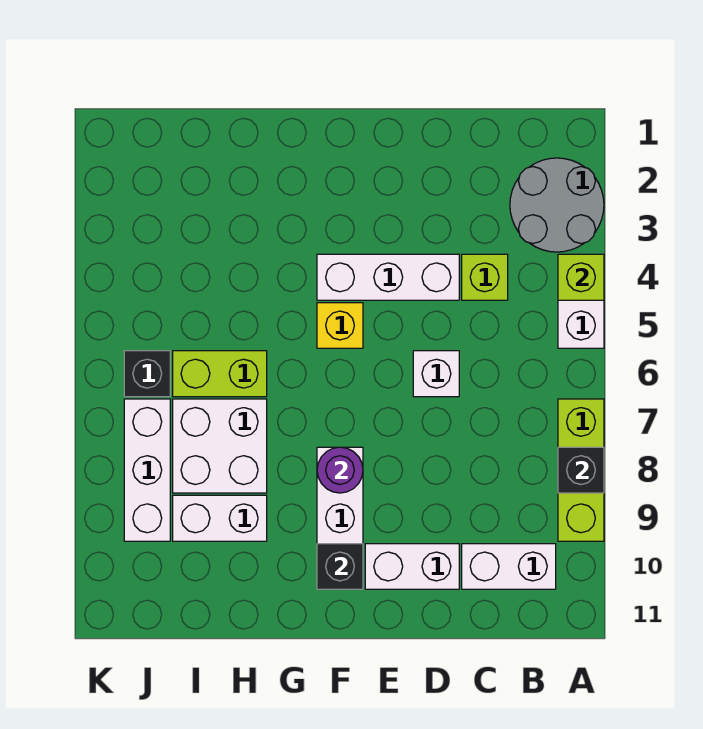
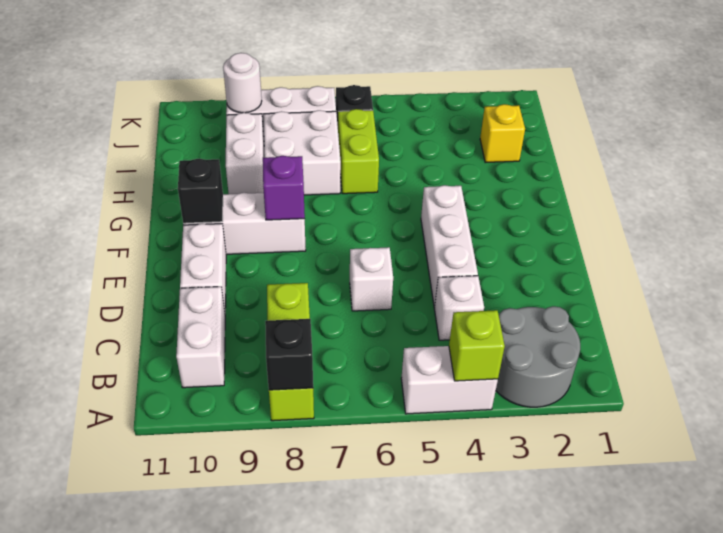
lime 1x3 brick [558,399,604,541] -> lime 1x3 brick turned to [267,283,314,421]
lime 1x1 brick [462,254,508,300] -> white 1x1 brick [434,276,484,340]
yellow 1x1 brick [317,303,363,348] -> yellow 1x1 brick moved to [480,104,525,163]
purple 1x1 round brick [317,447,363,493] -> purple 1x1 brick [263,156,305,220]
none -> white 1x1 round brick [223,53,262,113]

